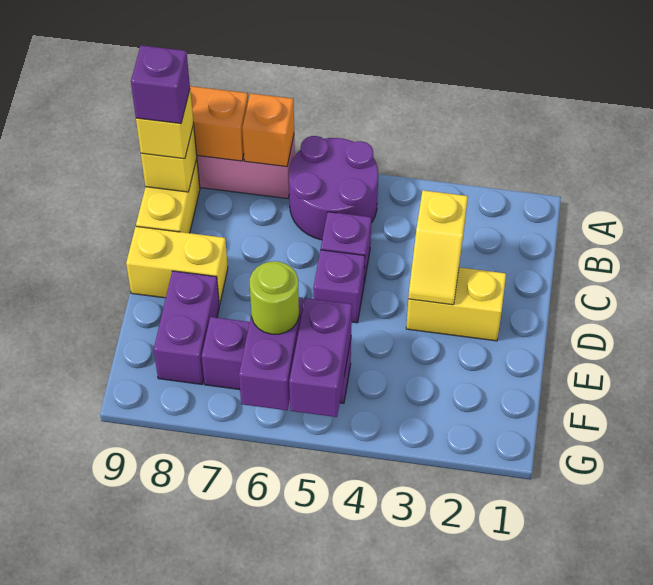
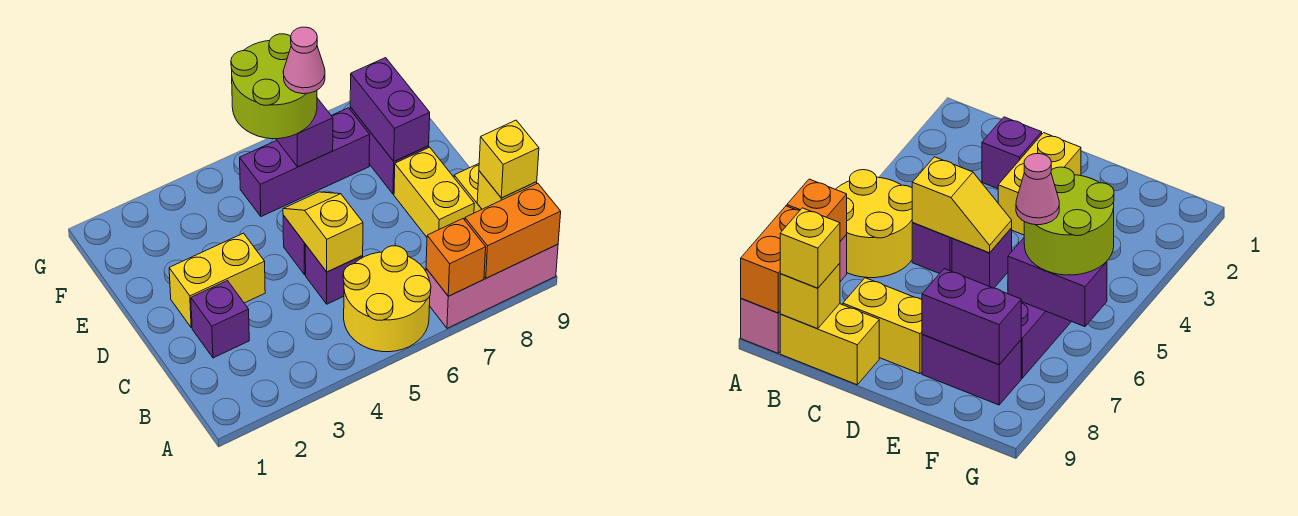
purple 2x2 round brick [289,136,378,240] -> yellow 2x2 round brick [343,246,431,352]
purple 1x1 brick [131,45,190,124] -> purple 1x1 brick moved to [191,281,249,358]
yellow 1x2 slope [408,190,468,305] -> yellow 1x2 slope moved to [283,192,363,272]
yellow 1x2 brick [126,226,228,305] -> yellow 1x2 brick turned to [394,147,474,237]
purple 1x2 brick [289,298,352,417] -> purple 1x2 brick moved to [350,58,430,161]
lime 1x1 round brick [250,261,299,334] -> lime 2x2 round brick [231,34,317,139]
none -> pink 1x1 cone [283,27,325,94]

